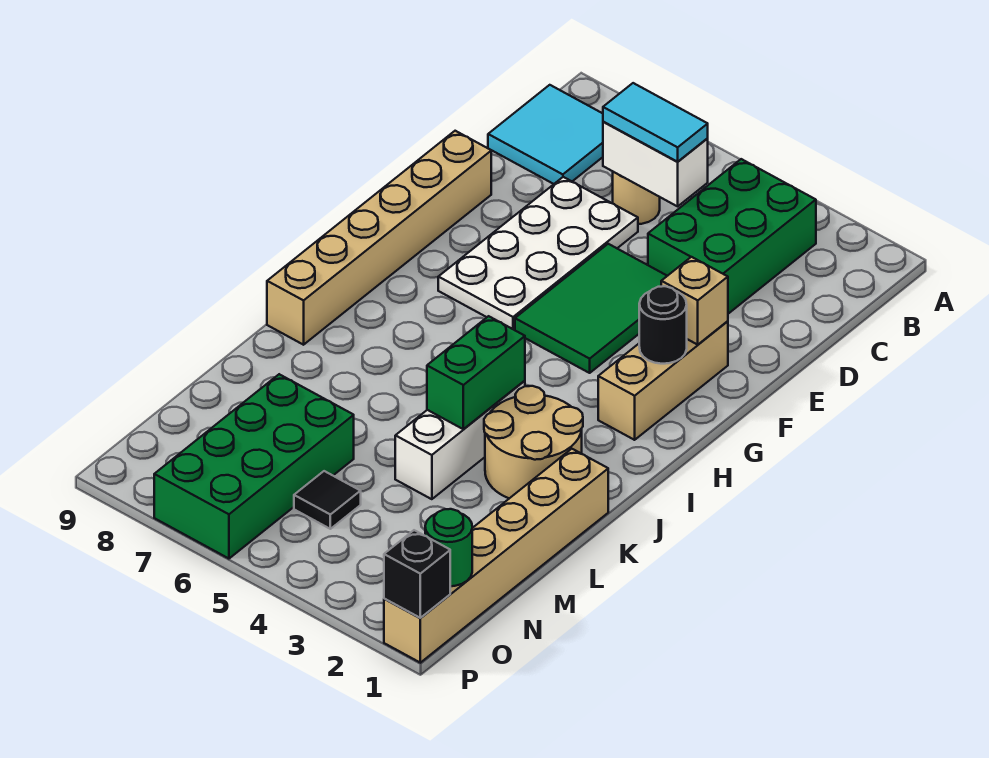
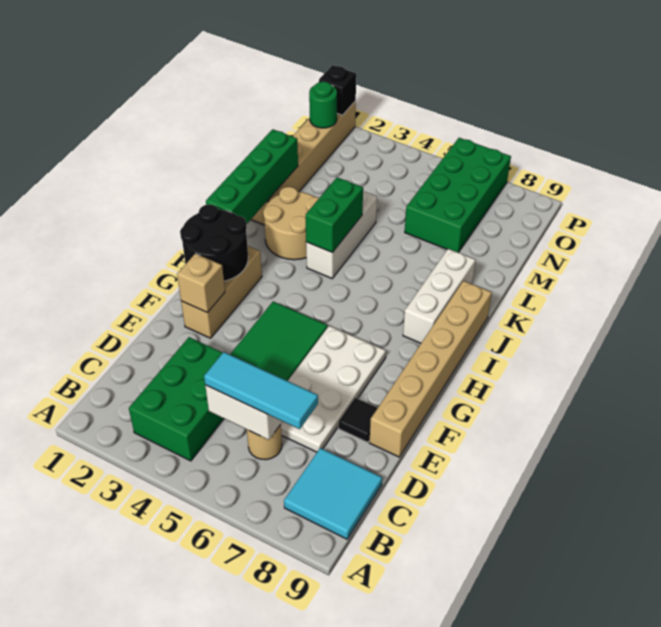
cyan 1x2 tile [603,83,708,162] -> cyan 1x3 tile [204,352,318,429]
black 1x1 round brick [639,286,687,364] -> black 2x2 round brick [180,204,248,281]
none -> green 1x4 brick [206,129,298,224]
none -> white 1x3 brick [403,249,476,343]
black 1x1 tile [294,471,361,529] -> black 1x1 tile moved to [339,398,377,442]

